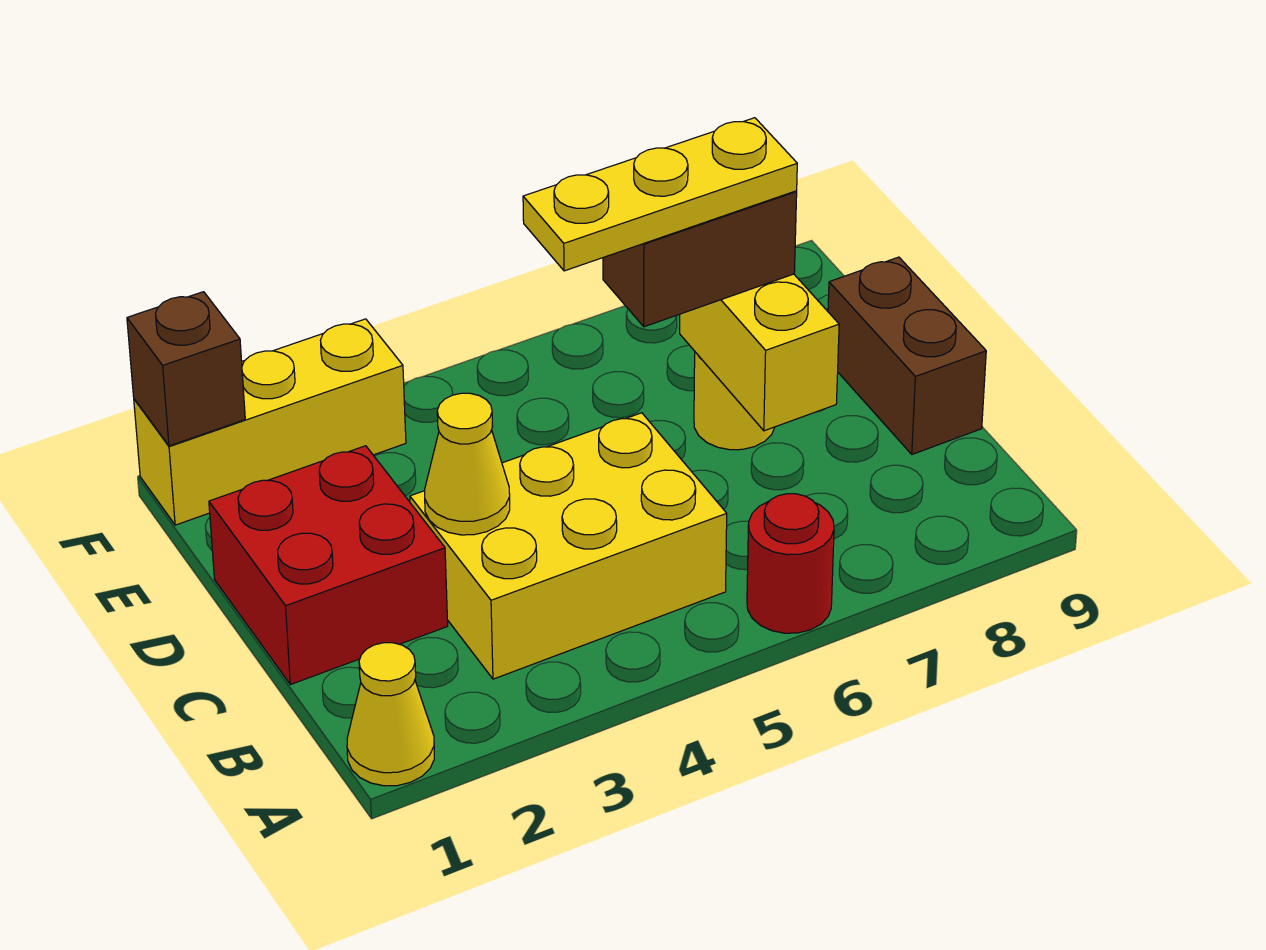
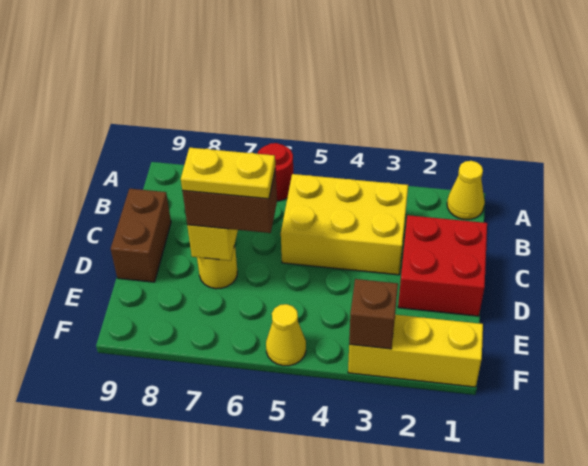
yellow 1x1 cone [425,393,510,535] -> yellow 1x1 cone moved to [266,304,306,366]
yellow 1x3 plate [523,118,797,271] -> yellow 1x2 plate [181,148,275,199]
brown 1x1 brick [127,292,245,446] -> brown 1x1 brick moved to [349,279,398,349]

